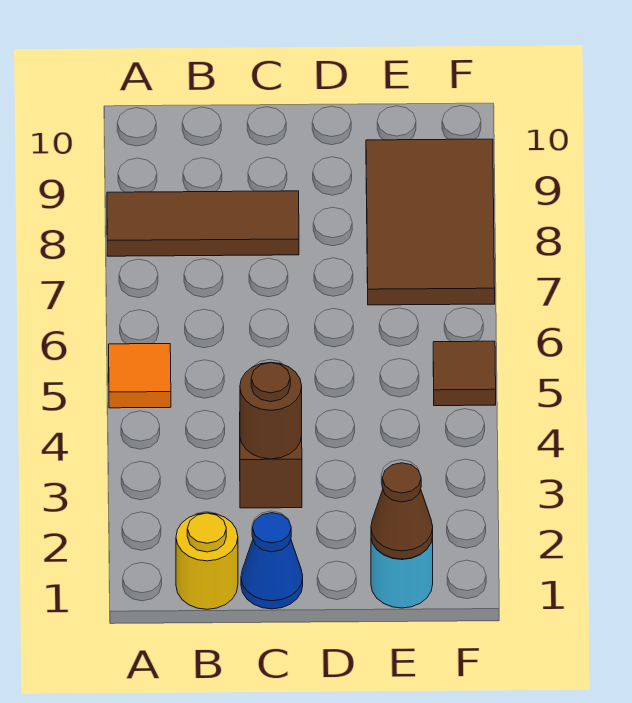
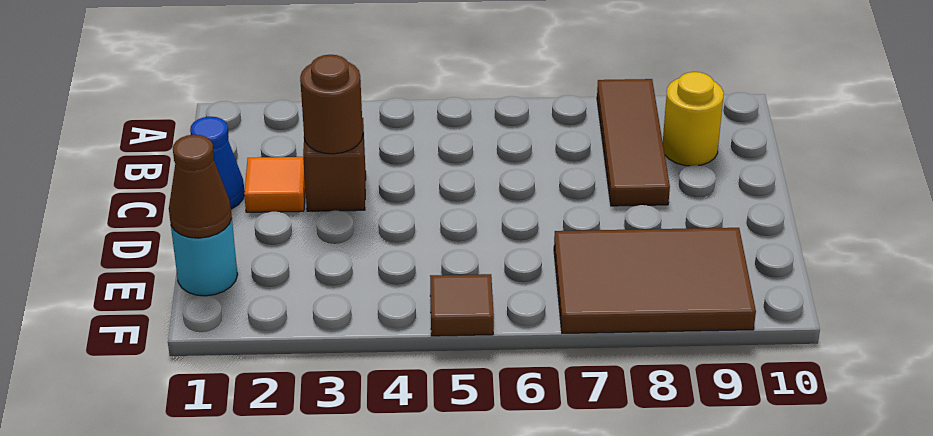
orange 1x1 tile [109,344,171,408] -> orange 1x1 tile moved to [244,157,305,212]
yellow 1x1 round brick [176,513,238,609] -> yellow 1x1 round brick moved to [663,72,724,166]

